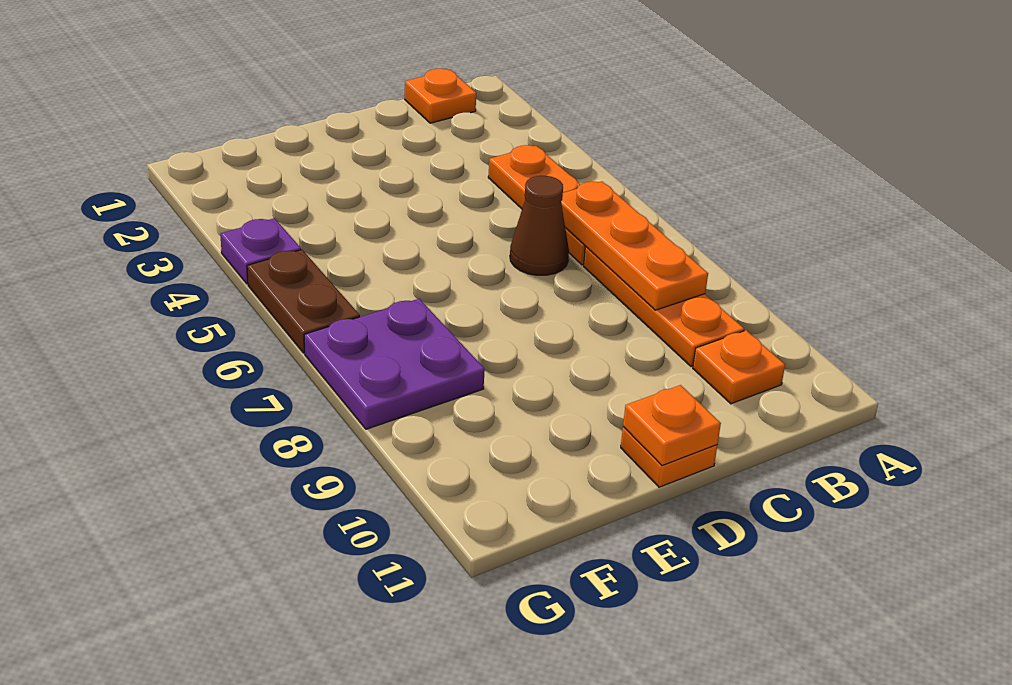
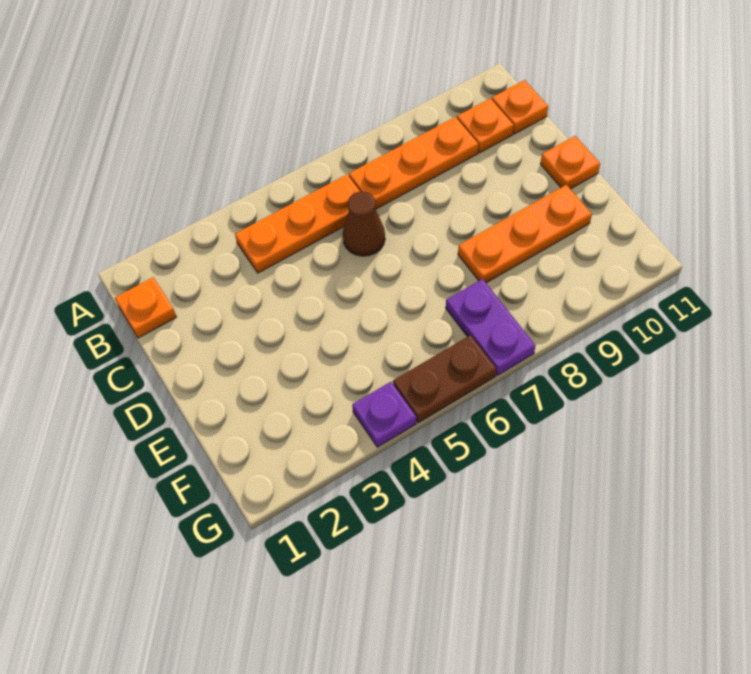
orange 1x3 plate [561,181,708,310] -> orange 1x3 plate moved to [458,185,592,283]
orange 1x1 plate [623,385,721,466] -> orange 1x1 plate moved to [492,80,548,134]
purple 2x2 plate [304,299,485,429] -> purple 1x2 plate [446,279,535,375]

